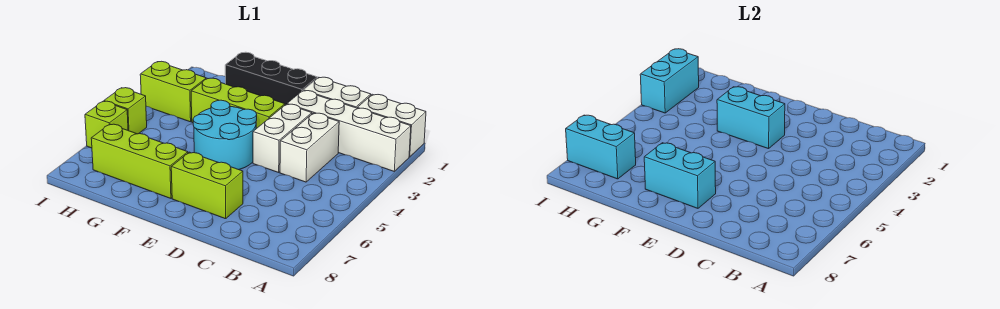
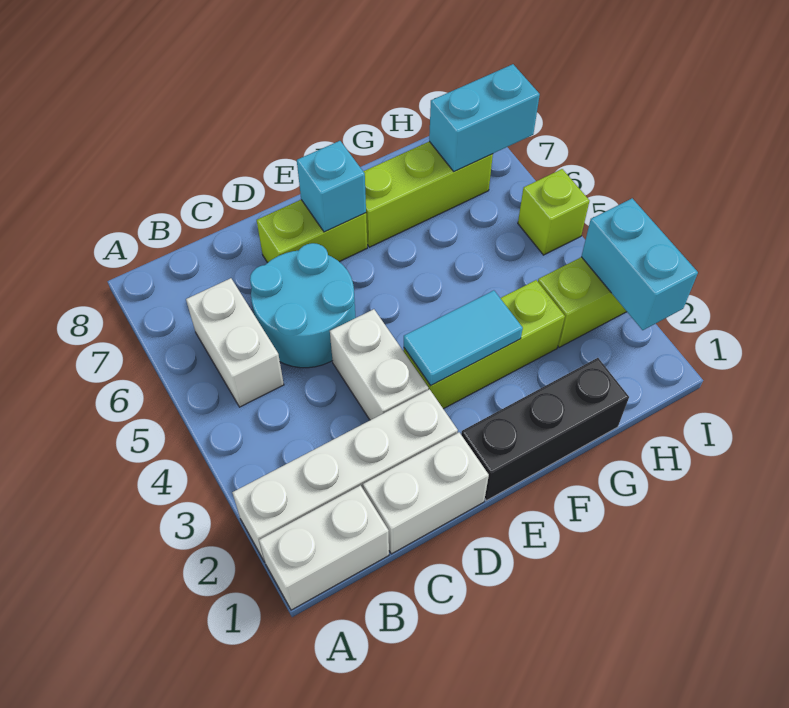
white 1x2 brick [280,113,339,182] -> white 1x2 brick moved to [186,278,284,407]
cyan 1x2 brick [717,87,785,149] -> cyan 1x2 tile [404,290,523,385]
cyan 2x2 round brick [193,100,257,170] -> cyan 2x2 round brick moved to [250,243,356,368]
cyan 1x2 brick [644,143,716,208] -> cyan 1x1 brick [297,141,366,232]
lime 1x1 brick [85,101,128,148] -> none

